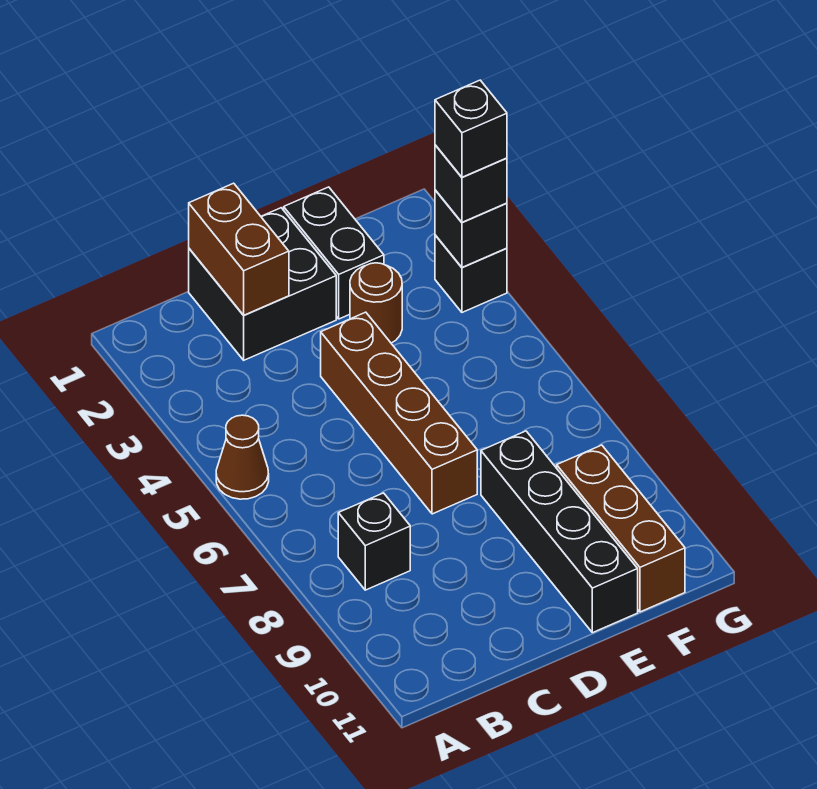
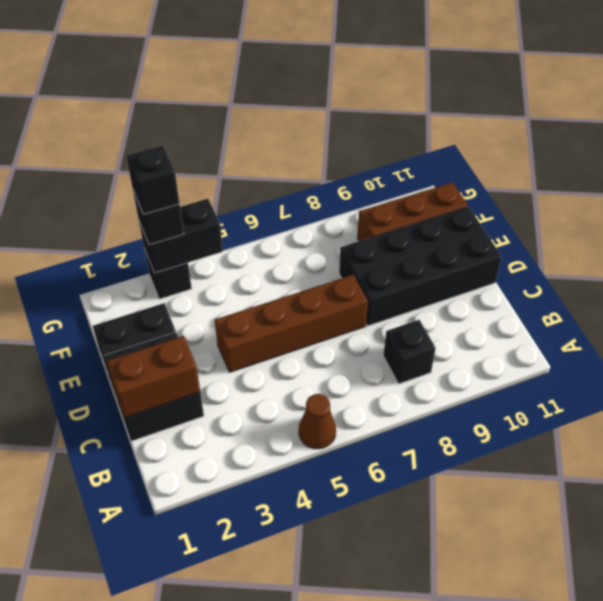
brown 1x1 round brick [350,263,402,343] -> none
black 1x4 brick [481,431,638,633] -> black 2x4 brick [339,207,502,326]
black 1x1 brick [435,190,507,267] -> black 1x2 brick [139,199,223,273]

